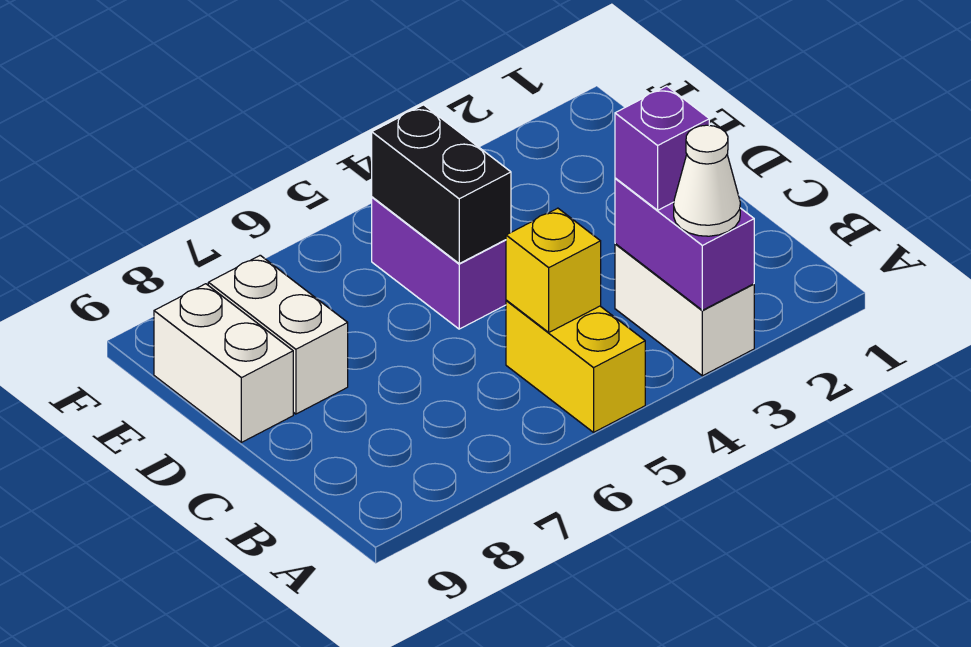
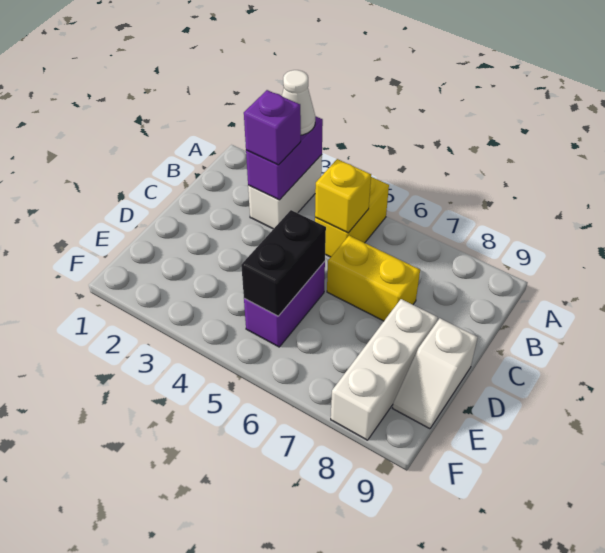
none -> yellow 1x2 brick [327,236,420,321]
white 1x2 brick [208,255,348,414] -> white 1x3 brick [331,299,438,440]
white 1x2 brick [154,284,293,442] -> white 1x2 slope [393,318,478,429]

